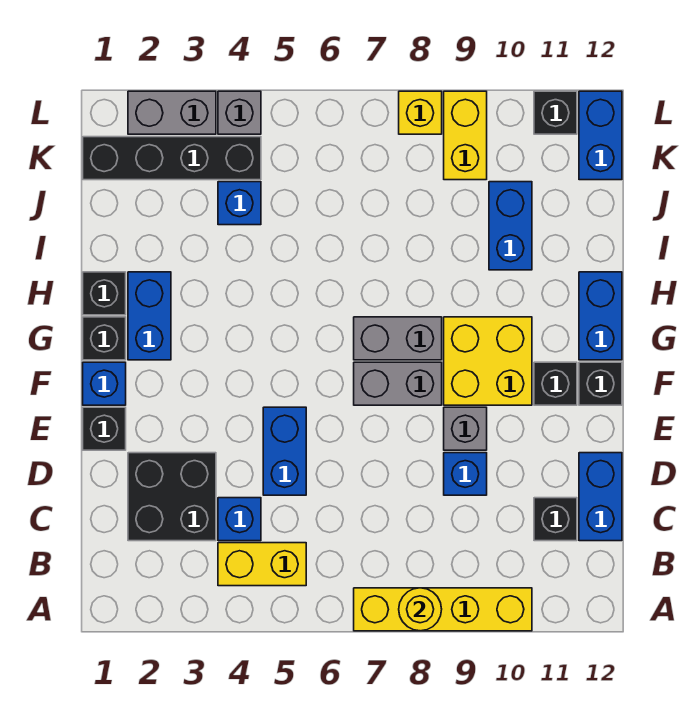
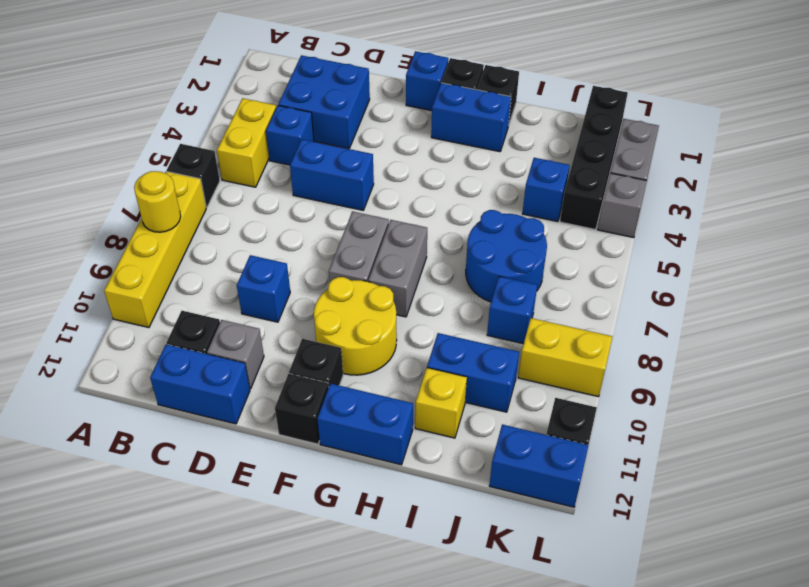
black 2x2 brick [128,453,216,541] -> blue 2x2 brick [278,55,370,149]
black 1x1 brick [83,407,126,450] -> black 1x1 brick moved to [167,144,220,207]
grey 1x1 brick [444,407,487,450] -> grey 1x1 brick moved to [207,320,264,389]
yellow 2x2 brick [444,317,532,405] -> yellow 2x2 round brick [314,277,397,375]
none -> blue 2x2 round brick [466,210,547,302]
none -> blue 1x1 brick [487,276,537,344]
yellow 1x1 brick [399,91,442,134] -> yellow 1x1 brick moved to [415,368,467,438]

